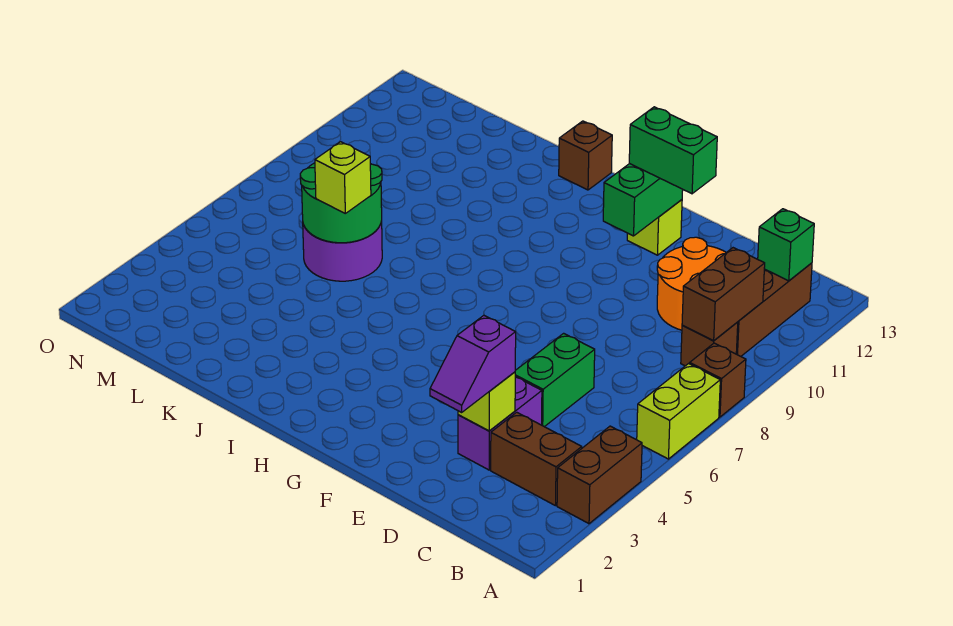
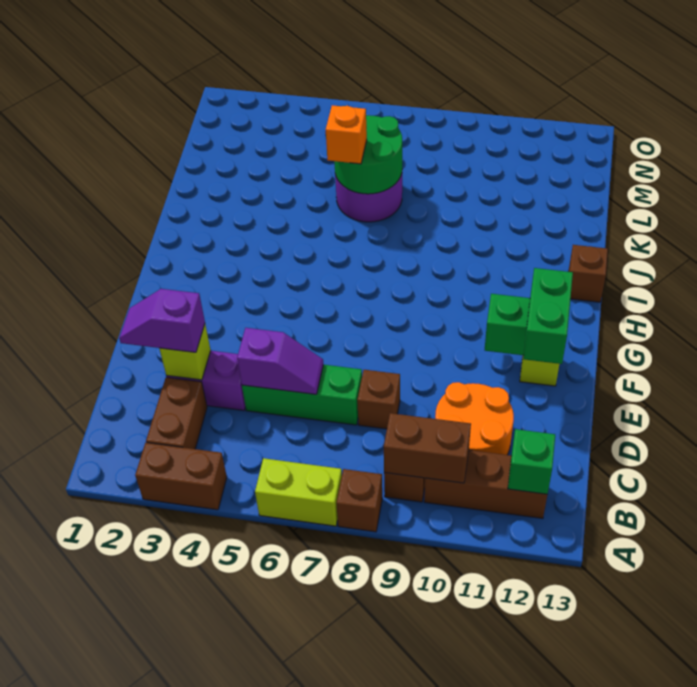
green 1x2 brick [515,333,595,427] -> green 1x3 brick [242,365,362,425]
none -> purple 1x2 slope [237,328,323,394]
none -> brown 1x1 brick [357,370,400,429]
lime 1x1 brick [315,142,371,213] -> orange 1x1 brick [326,105,367,164]

